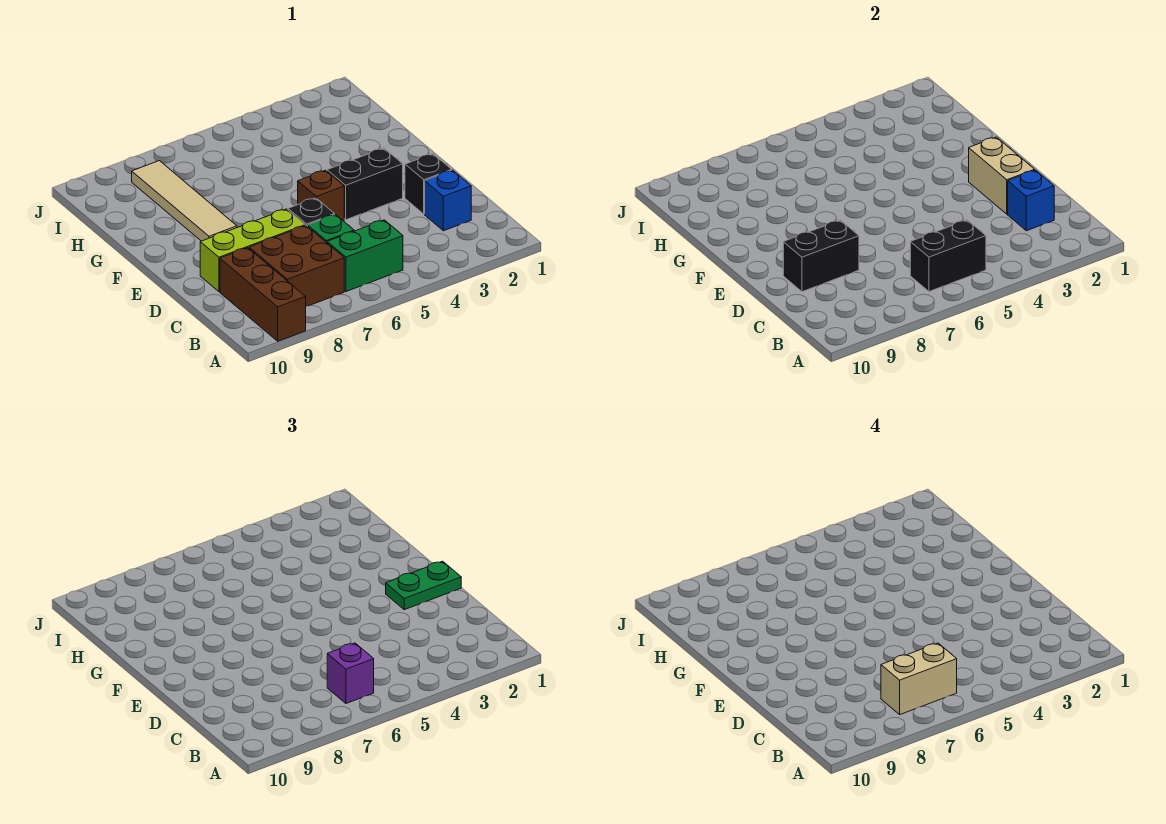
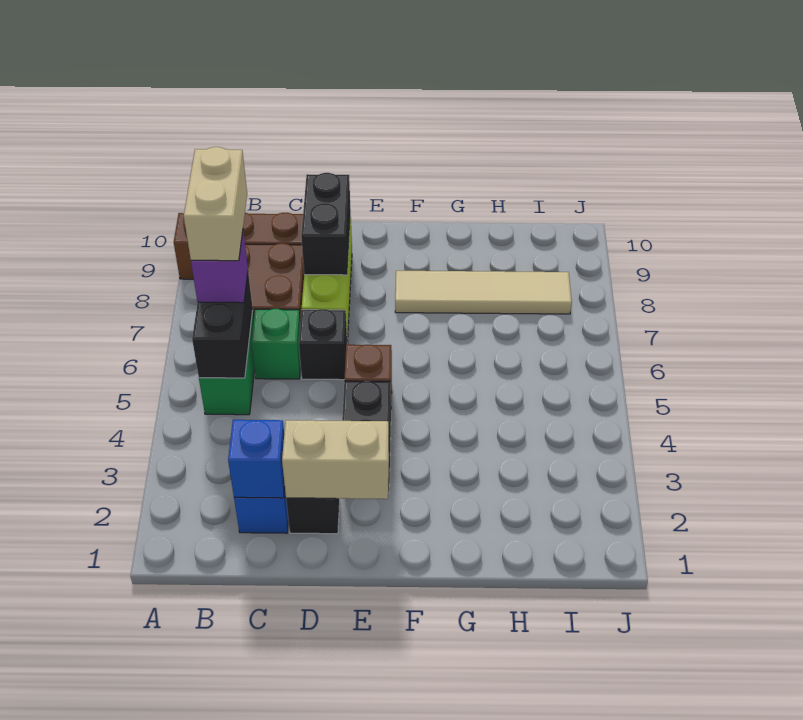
green 1x2 plate [386,561,461,610] -> none

